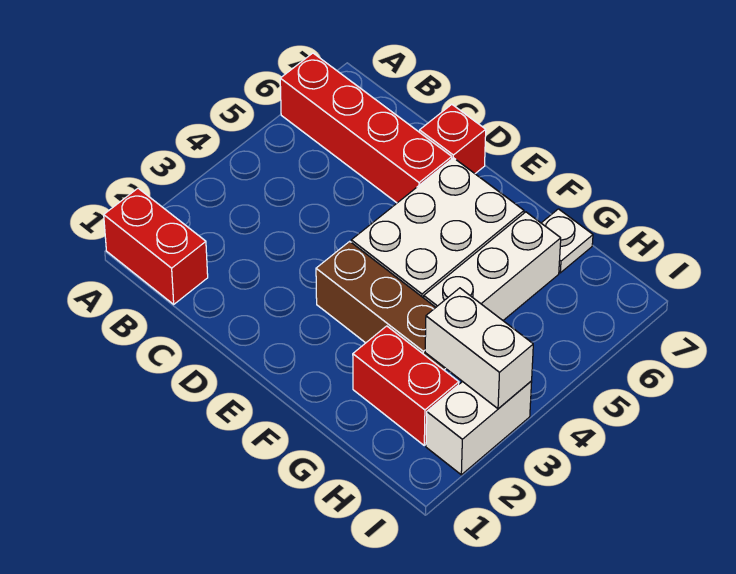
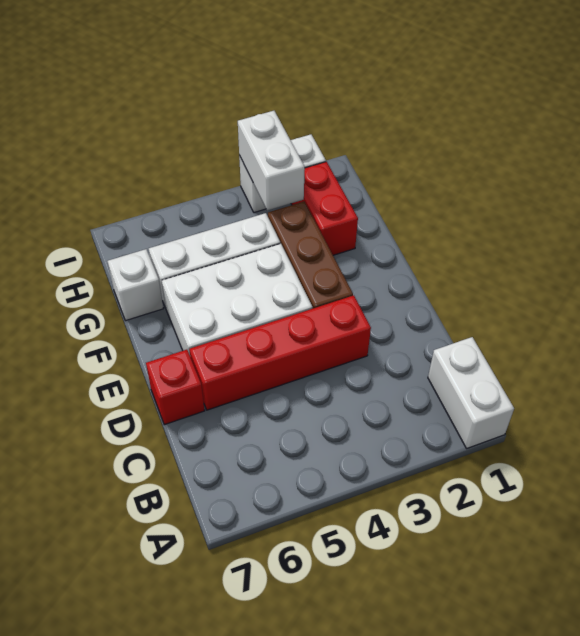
red 1x2 brick [104,188,208,304] -> white 1x2 brick [428,337,514,448]
red 1x4 brick [280,53,452,203] -> red 1x4 brick turned to [189,295,371,410]
white 1x1 plate [542,209,593,273] -> white 1x1 brick [107,249,164,321]

